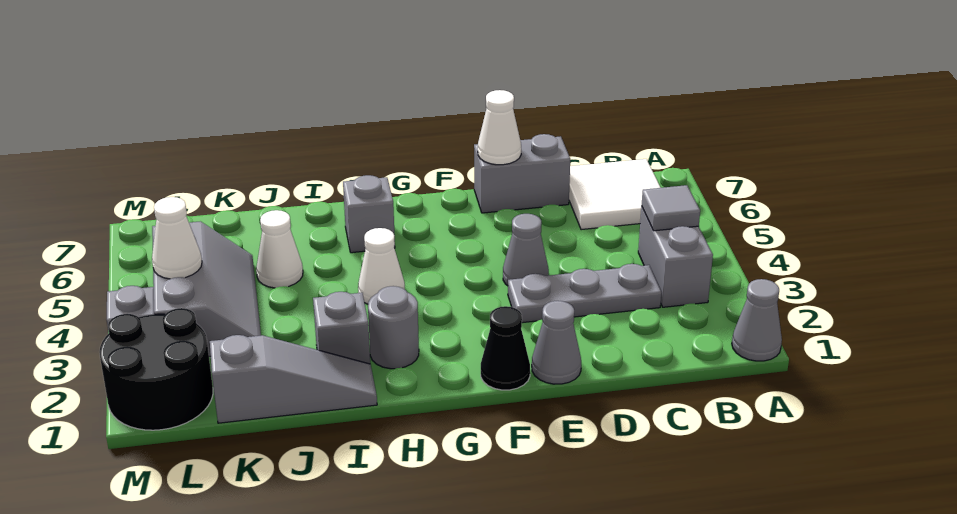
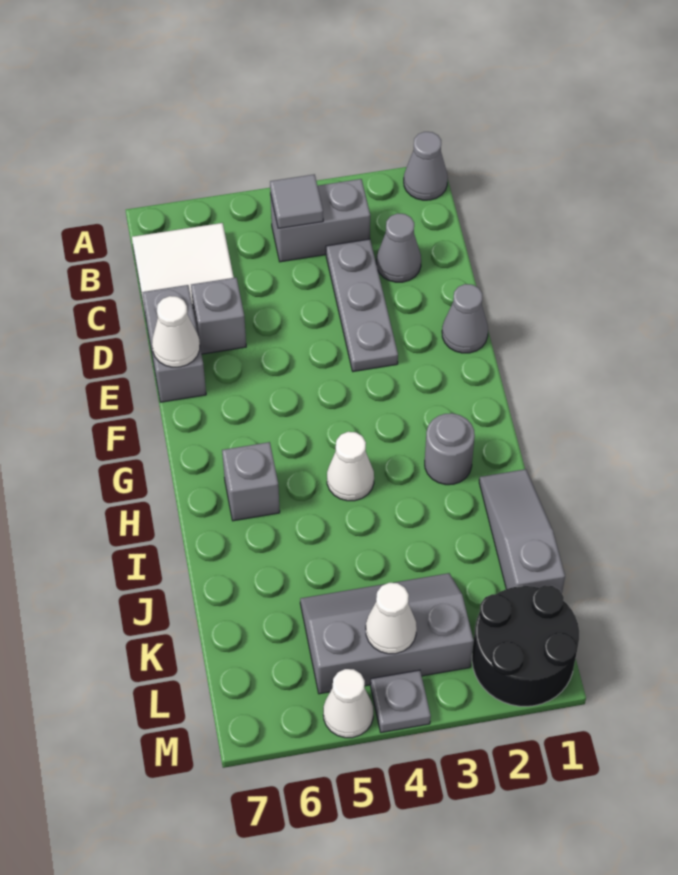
grey 1x1 cone [503,214,549,286] -> grey 1x1 cone moved to [376,213,421,282]
black 1x1 cone [481,306,530,390] -> none
grey 1x1 brick [313,292,370,364] -> grey 1x1 brick moved to [191,278,246,354]
white 1x1 cone [256,210,303,288] -> white 1x1 cone moved to [323,669,373,738]

